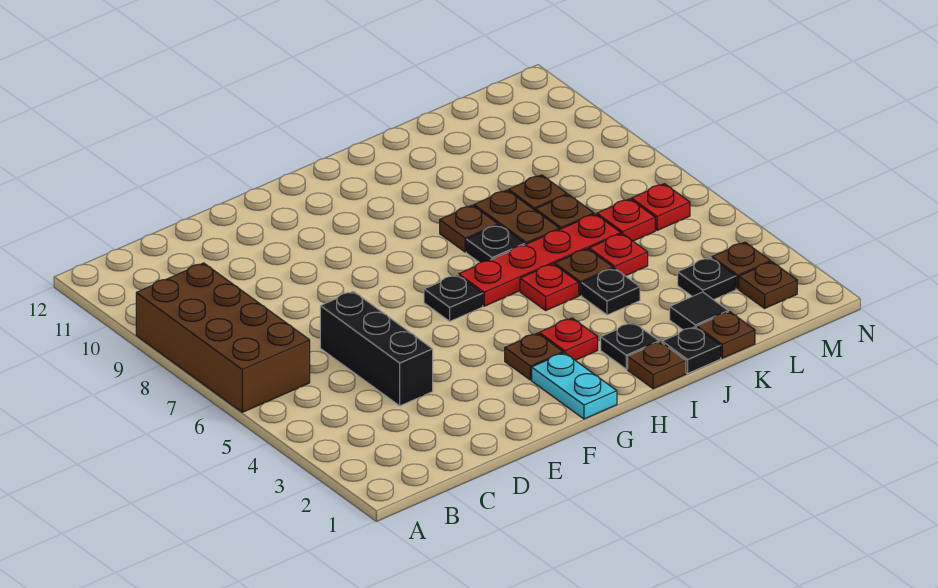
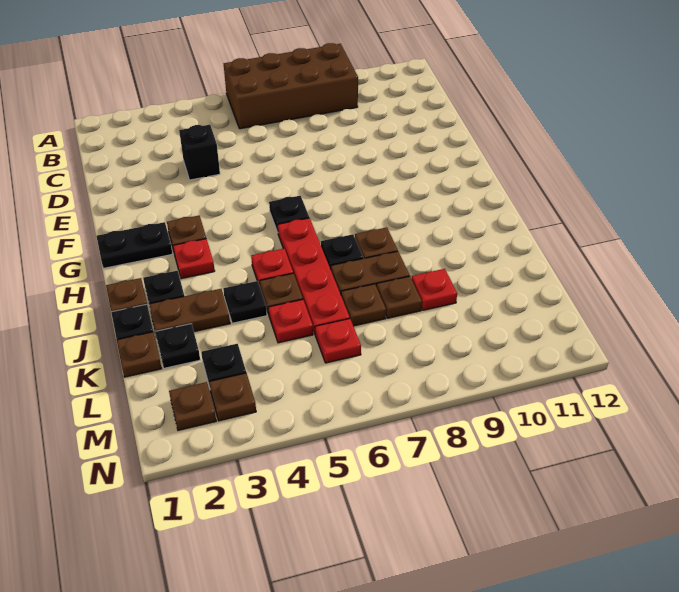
black 1x3 brick [320,291,433,406] -> black 1x1 brick [179,125,220,180]
cyan 1x2 plate [532,353,617,419] -> black 1x2 plate [96,222,173,268]
none -> brown 1x2 plate [149,289,230,332]
black 1x1 tile [670,292,728,330] -> black 1x1 plate [155,324,200,368]
red 1x1 plate [632,184,690,230] -> red 1x1 plate moved to [412,269,457,310]

